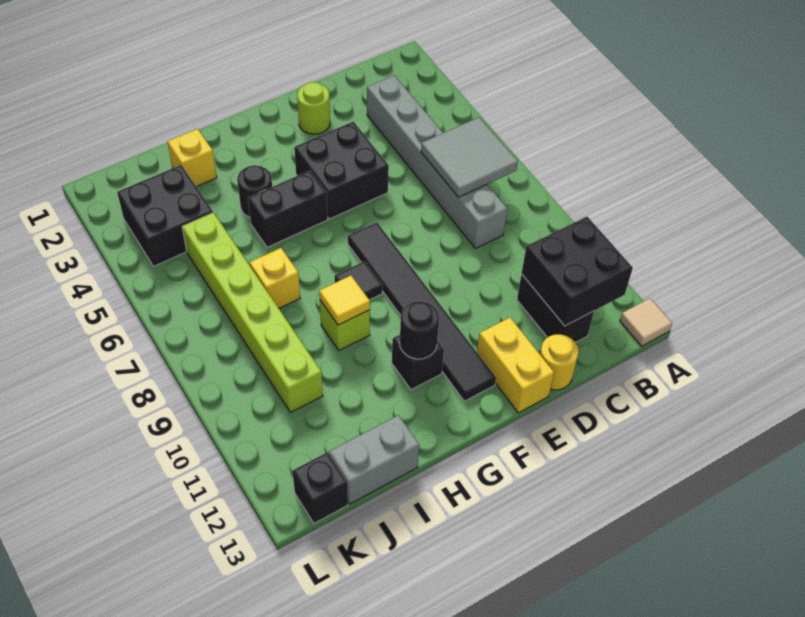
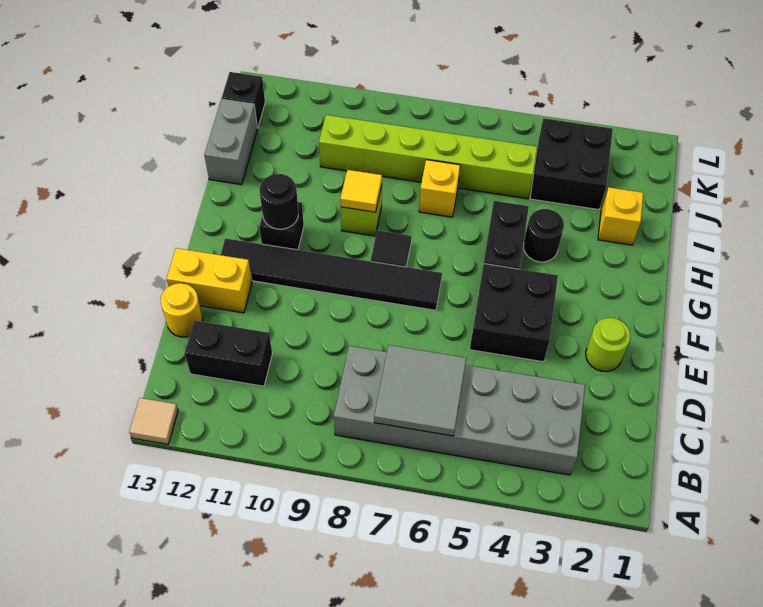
black 2x2 brick [522,217,633,326] -> none
grey 1x6 brick [367,75,507,249] -> grey 2x6 brick [334,346,585,475]

